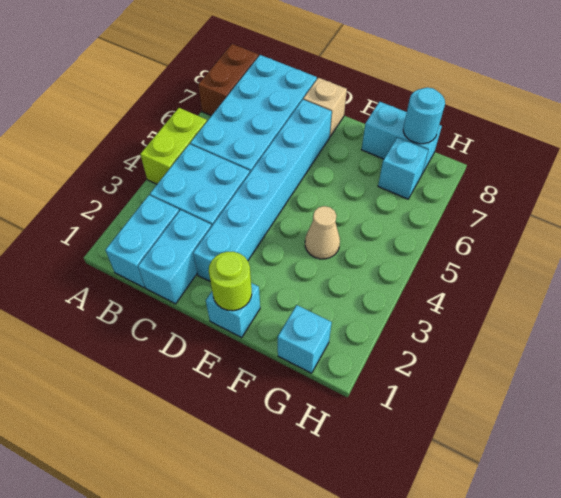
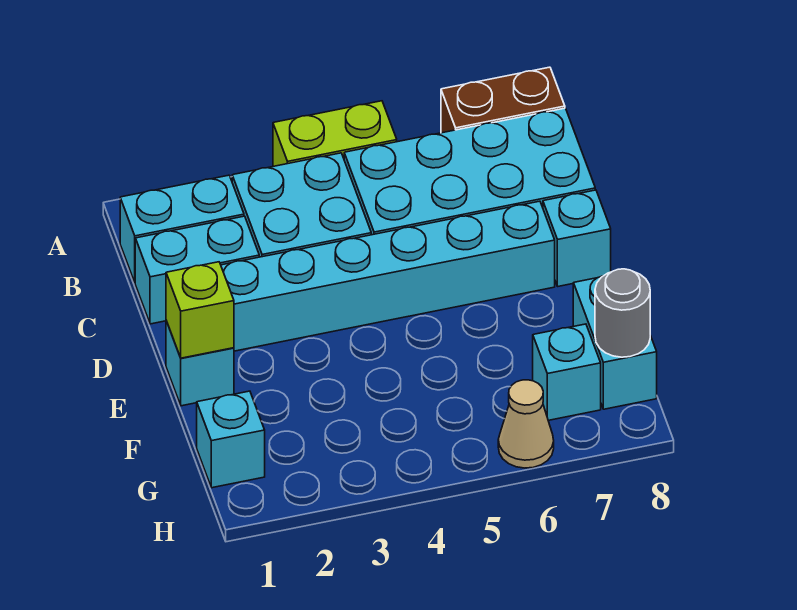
tan 1x1 brick [303,78,347,136] -> cyan 1x1 brick [543,190,611,286]
lime 1x1 round brick [209,252,252,311] -> lime 1x1 brick [166,262,234,358]
tan 1x1 cone [305,206,340,259] -> tan 1x1 cone moved to [498,380,554,468]
cyan 1x1 round brick [403,87,445,144] -> grey 1x1 round brick [595,269,650,357]

